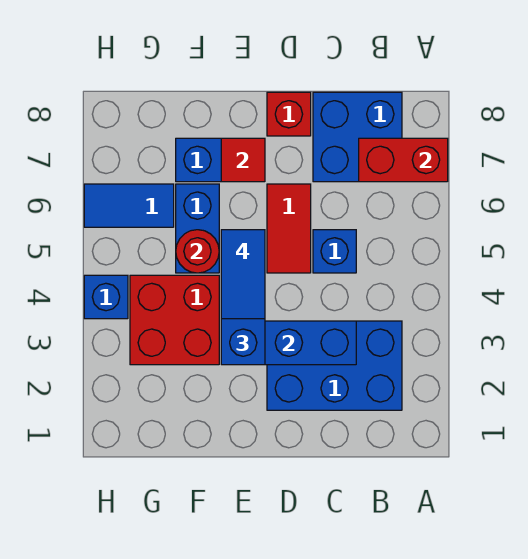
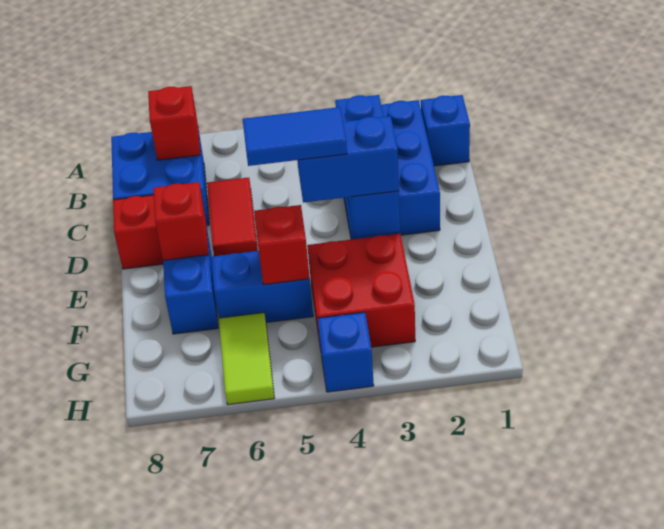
red 1x2 brick [359,138,448,182] -> red 1x1 brick [148,86,200,160]
blue 1x1 brick [313,230,356,273] -> blue 1x1 brick moved to [421,95,470,166]
red 1x2 tile [267,184,311,273] -> red 1x2 tile turned to [207,178,258,256]
red 1x1 tile [221,138,265,182] -> red 1x1 brick [153,182,209,260]
red 1x1 round brick [176,230,219,273] -> red 1x1 brick [254,205,310,285]
blue 1x2 tile [84,184,174,227] -> lime 1x2 tile [219,313,274,405]

